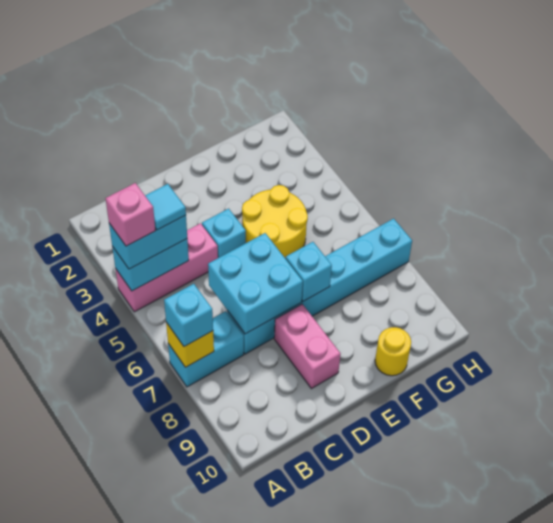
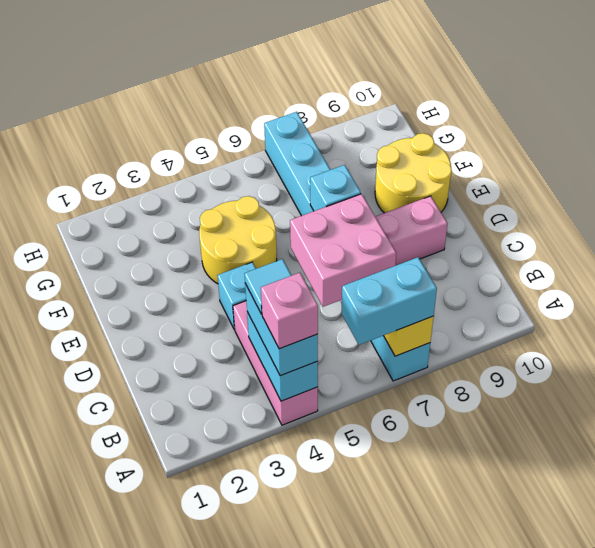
cyan 1x1 brick [164,284,213,347] -> cyan 1x2 brick [341,257,437,345]
cyan 2x2 brick [208,233,303,334] -> pink 2x2 brick [290,194,396,307]
yellow 1x1 round brick [375,327,411,376] -> yellow 2x2 round brick [375,133,452,213]

